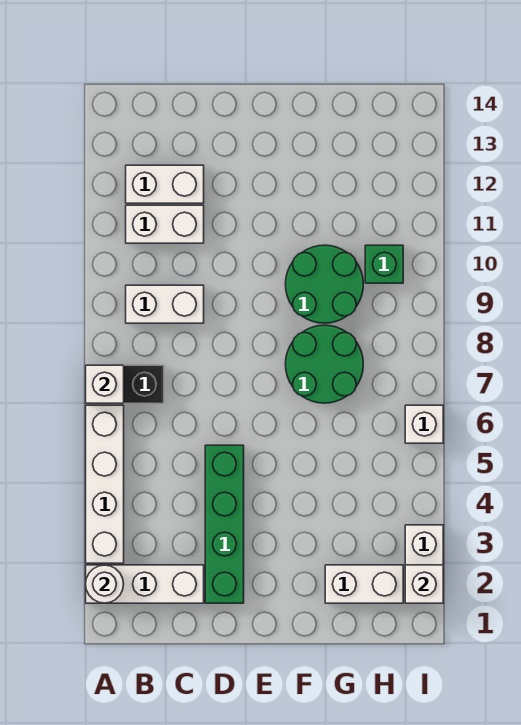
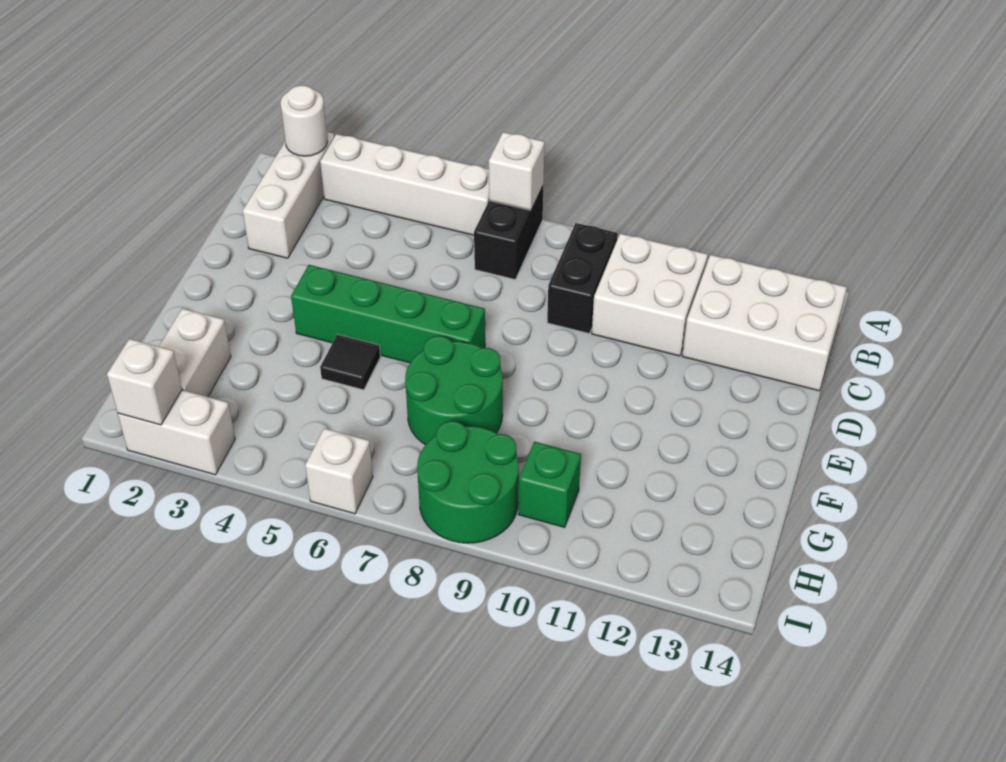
white 1x2 brick [126,285,204,323] -> black 1x2 brick [547,223,618,333]
white 1x2 brick [126,205,204,243] -> white 2x2 brick [592,234,708,356]
white 1x2 brick [126,165,204,203] -> white 2x3 brick [682,255,847,391]
green 1x4 brick [205,445,244,603] -> green 1x4 brick moved to [291,265,485,363]
none -> black 1x1 tile [320,334,380,390]
green 2x2 round brick [285,245,363,323] -> green 2x2 round brick moved to [417,421,519,543]

